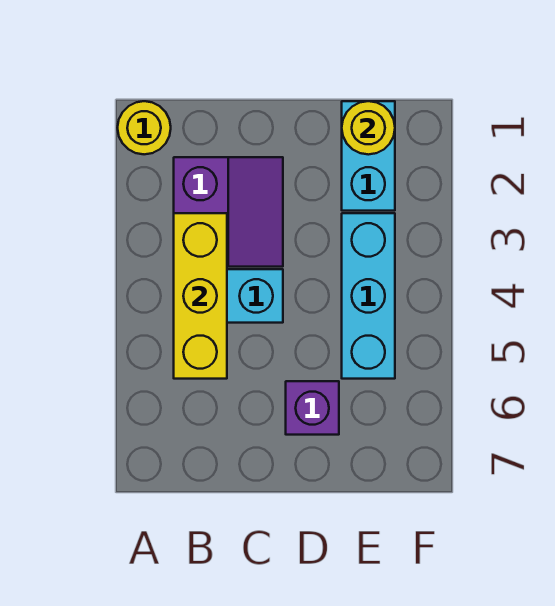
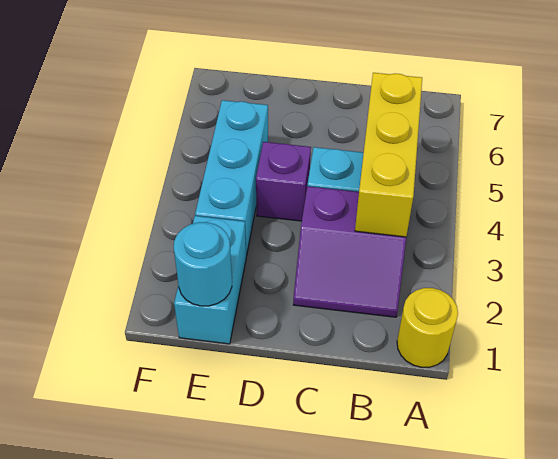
purple 2x2 slope [174,157,283,267] -> purple 2x2 slope turned to [293,186,406,317]
purple 1x1 brick [286,381,339,435] -> purple 1x1 brick moved to [256,142,311,221]
yellow 1x1 round brick [342,101,395,155] -> cyan 1x1 round brick [174,222,232,306]

